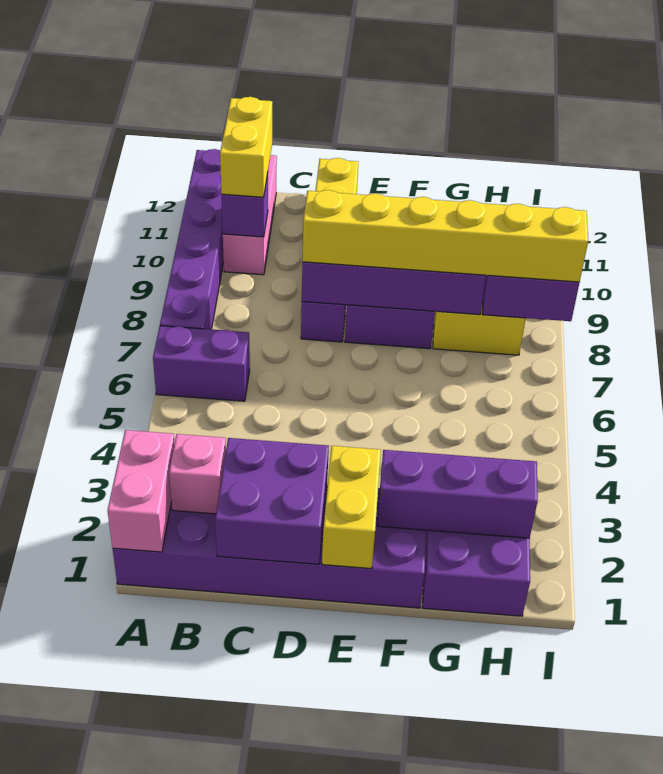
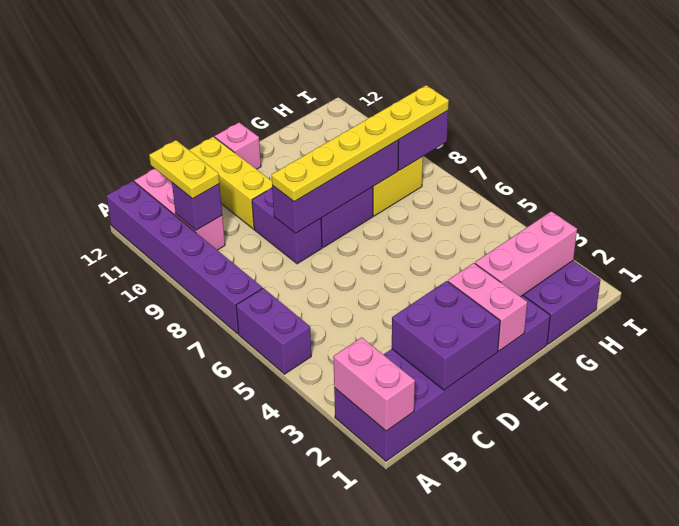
purple 1x2 brick [153,326,250,401] -> purple 1x2 brick turned to [236,288,311,374]
pink 1x1 brick [169,434,226,514] -> pink 1x1 brick moved to [215,123,261,169]
yellow 1x2 brick [220,97,272,197] -> yellow 1x2 plate [149,140,219,199]
yellow 1x6 brick [302,190,588,282] -> yellow 1x6 plate [272,85,449,202]
yellow 1x2 brick [322,446,381,569] -> pink 1x2 brick [448,263,527,351]
purple 1x3 brick [377,450,538,538] -> pink 1x3 brick [475,211,577,297]

